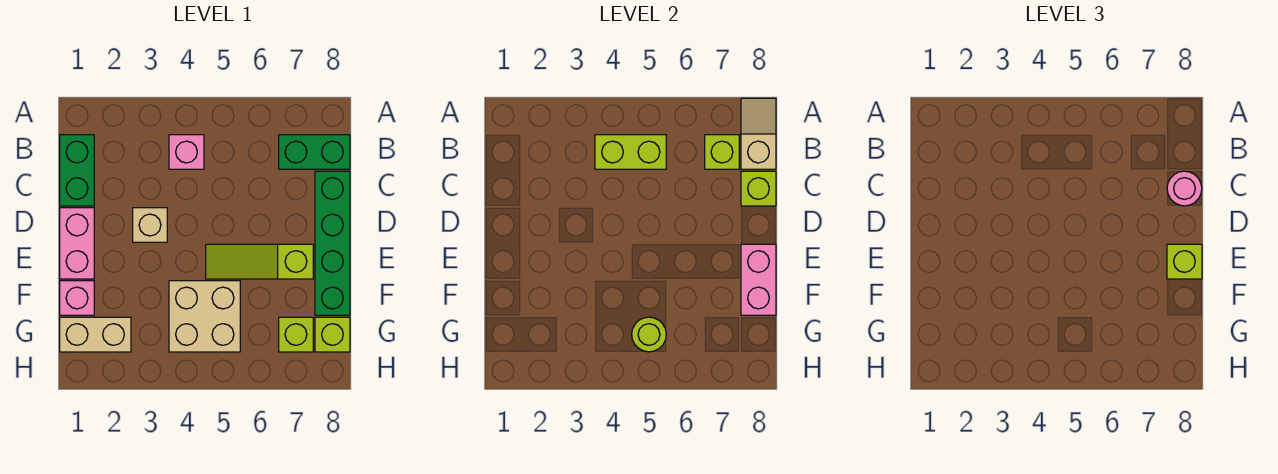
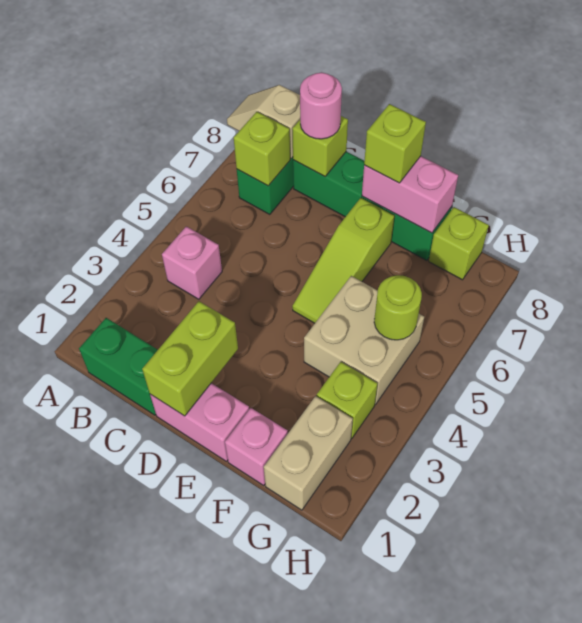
lime 1x2 brick [595,135,666,169] -> lime 1x2 brick moved to [142,301,238,416]
tan 1x1 brick [133,208,167,242] -> none
lime 1x1 brick [279,317,313,352] -> lime 1x1 brick moved to [317,362,377,438]

